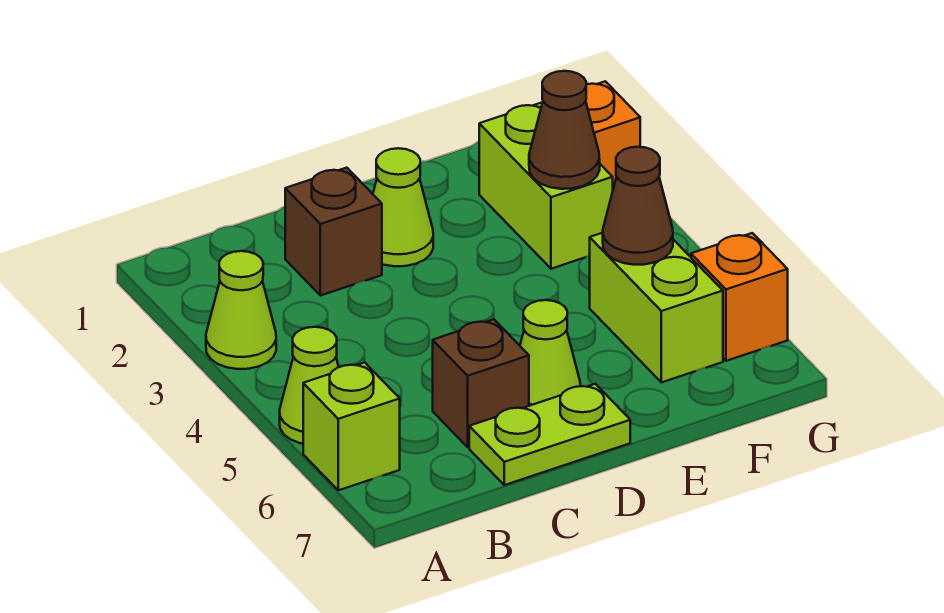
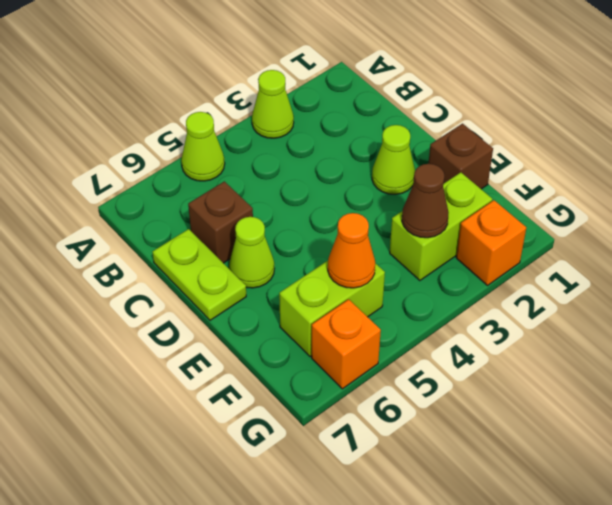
lime 1x1 brick [303,362,400,490] -> none
brown 1x1 brick [285,168,382,296] -> brown 1x1 brick moved to [428,124,493,189]
brown 1x1 cone [603,147,673,265] -> orange 1x1 cone [328,213,375,288]

